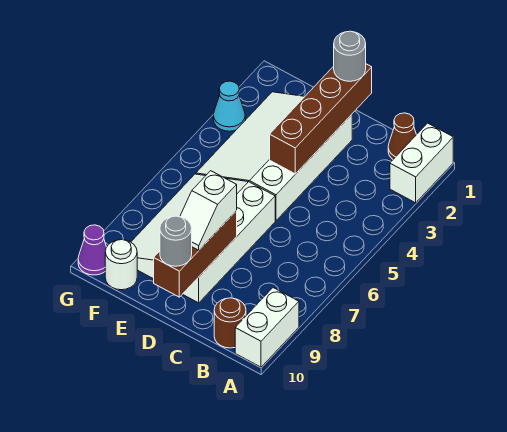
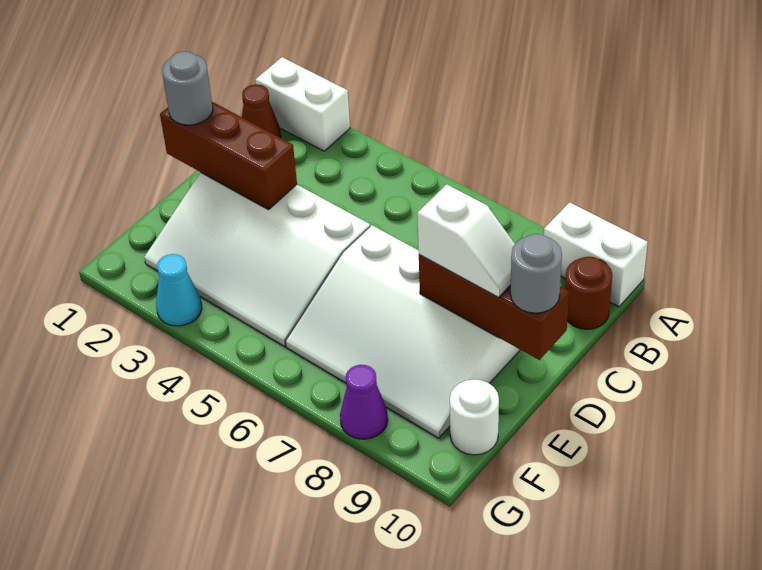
brown 1x4 brick [270,64,372,174] -> brown 1x3 brick [160,102,297,210]
purple 1x1 cone [78,225,107,275] -> purple 1x1 cone moved to [340,365,388,439]

